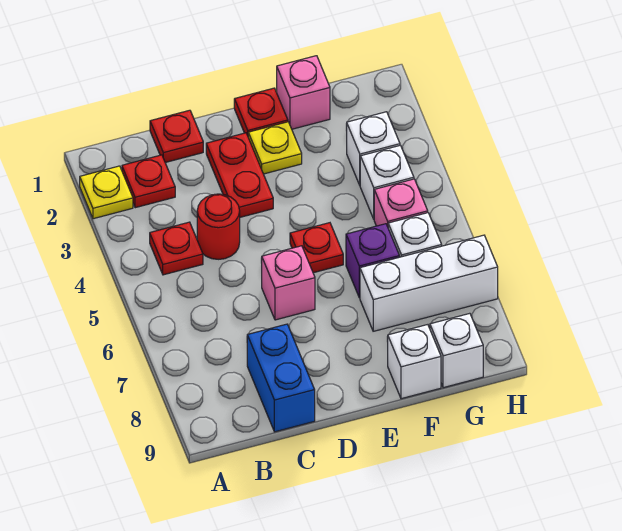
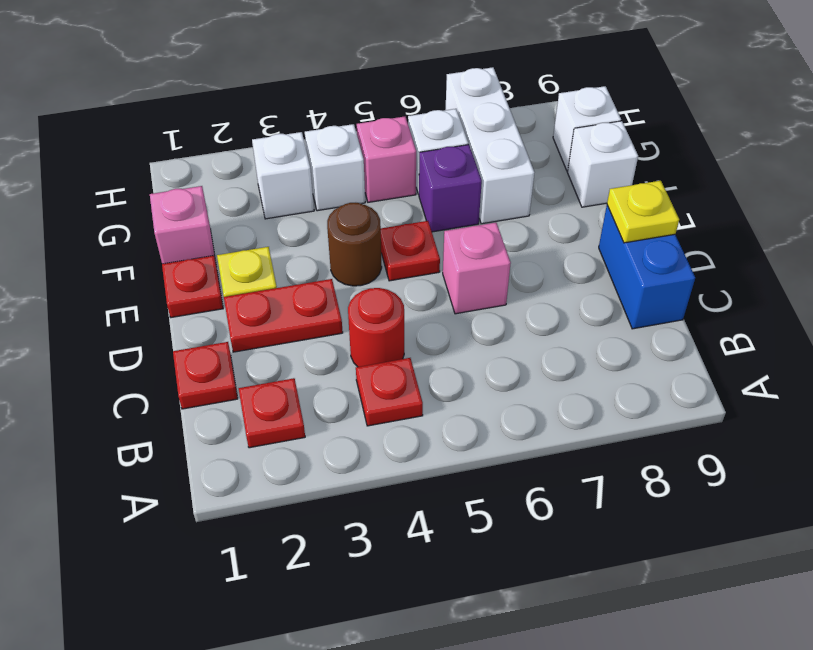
yellow 1x1 plate [80,166,133,219] -> yellow 1x1 plate moved to [607,181,679,243]
blue 1x2 brick [247,324,315,432] -> blue 1x2 brick turned to [599,205,695,329]
none -> brown 1x1 round brick [327,203,382,286]

